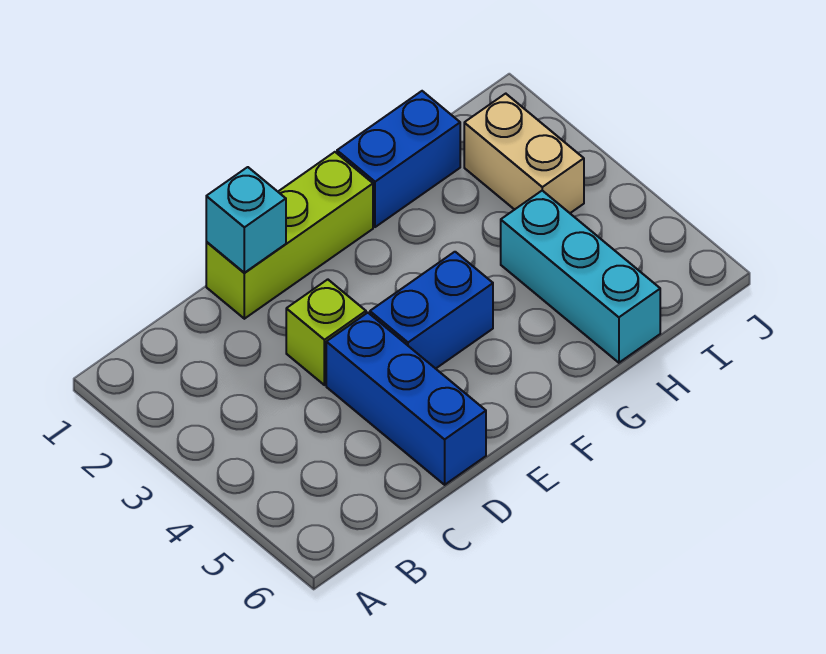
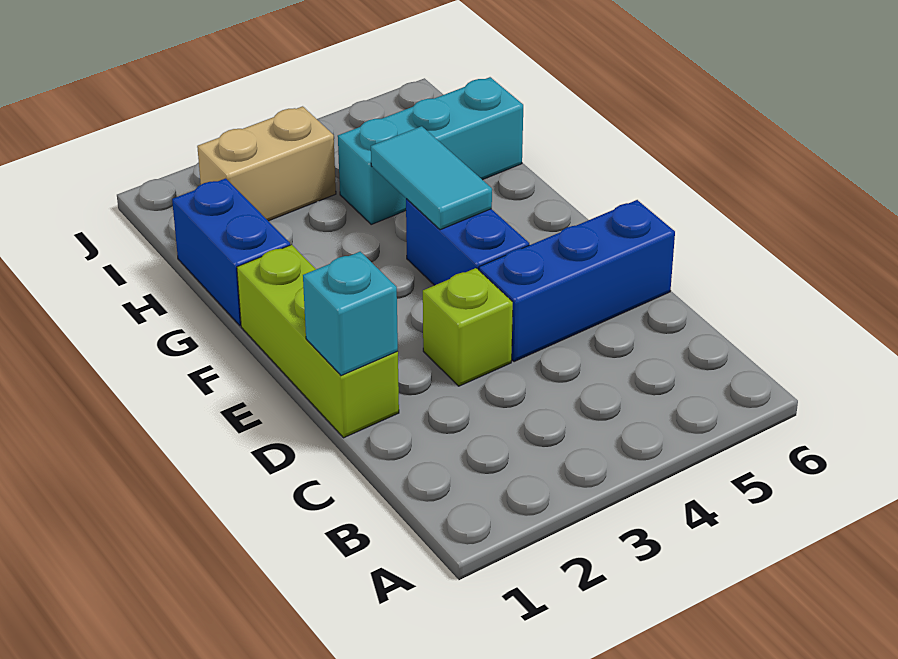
none -> cyan 1x2 tile [371,126,492,230]

